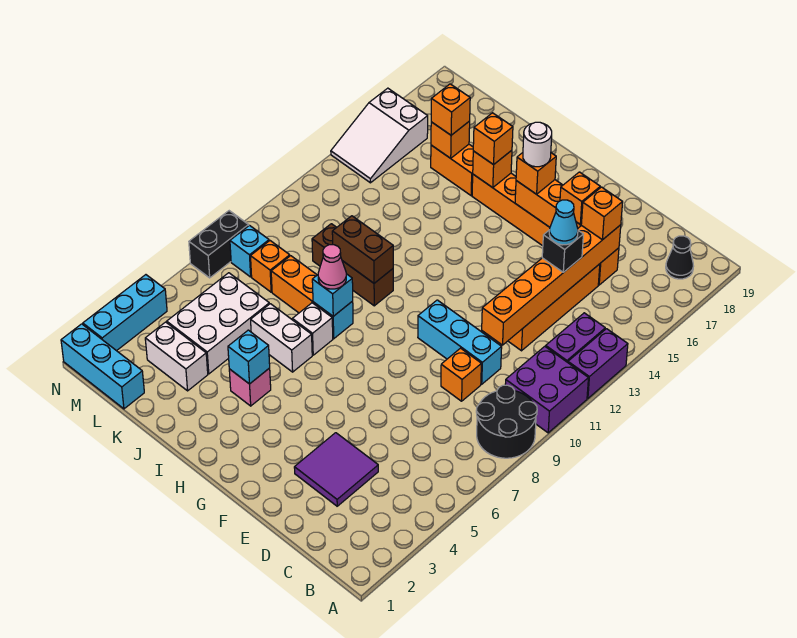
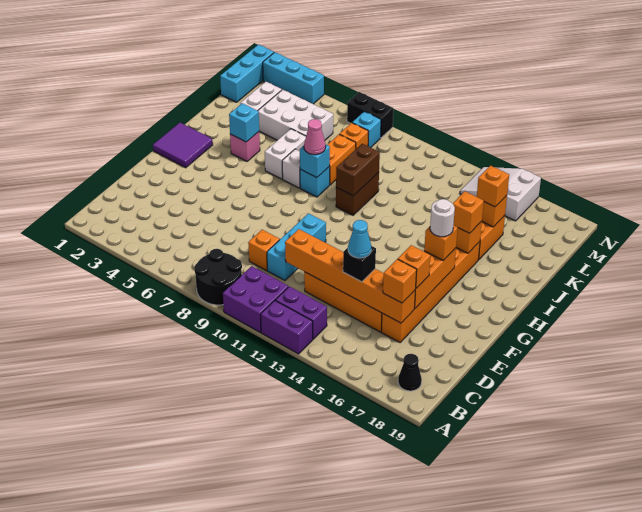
purple 2x2 tile [294,433,378,506] -> purple 2x2 tile moved to [153,123,213,168]
brown 1x3 brick [312,224,393,306] -> brown 1x2 brick [336,172,379,215]

